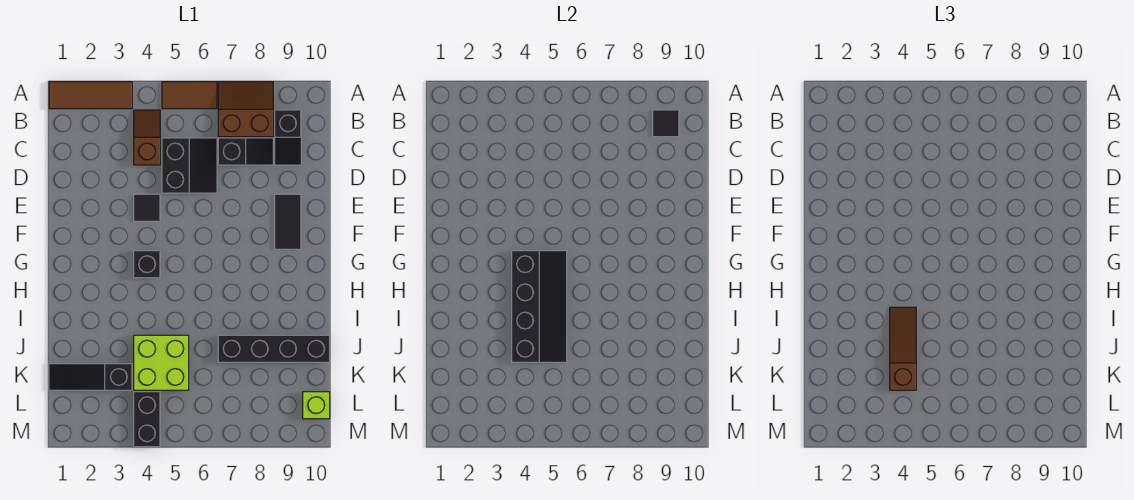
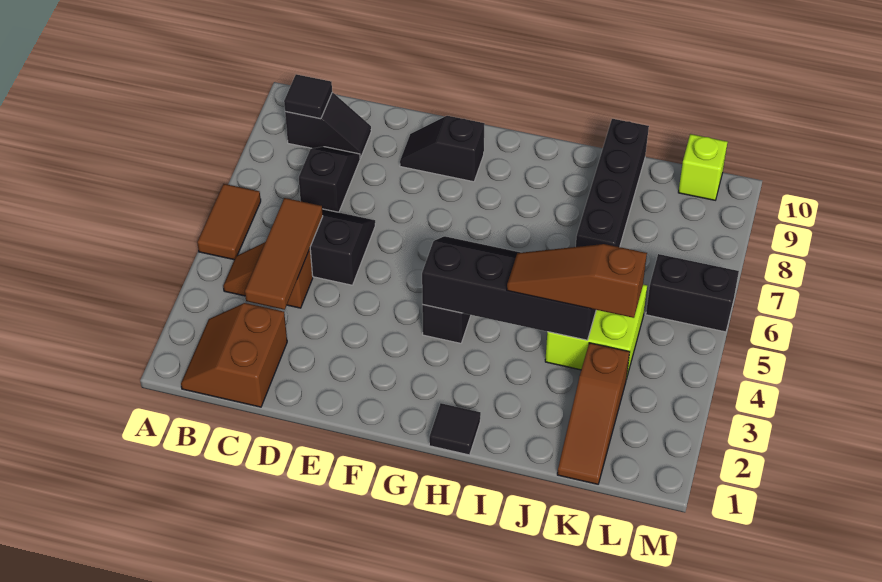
brown 1x3 tile [49,82,132,109] -> brown 1x3 tile moved to [245,198,323,310]
brown 2x2 slope [218,82,273,137] -> brown 2x2 slope moved to [181,303,287,407]
black 1x1 tile [134,194,160,221] -> black 1x1 tile moved to [429,403,481,455]
black 1x2 tile [275,194,301,249] -> black 1x2 slope [400,116,485,182]
black 1x3 slope [49,364,132,390] -> brown 1x3 slope [557,343,630,484]
black 1x2 brick [134,392,160,447] -> black 1x2 brick moved to [646,254,739,332]

